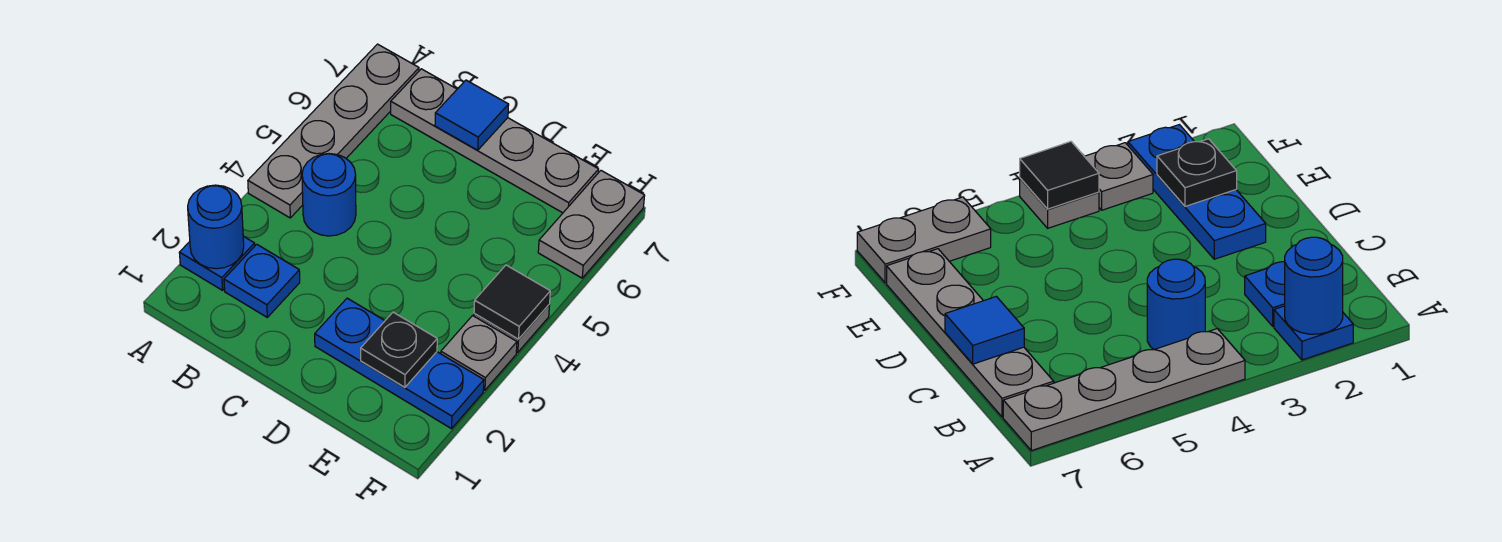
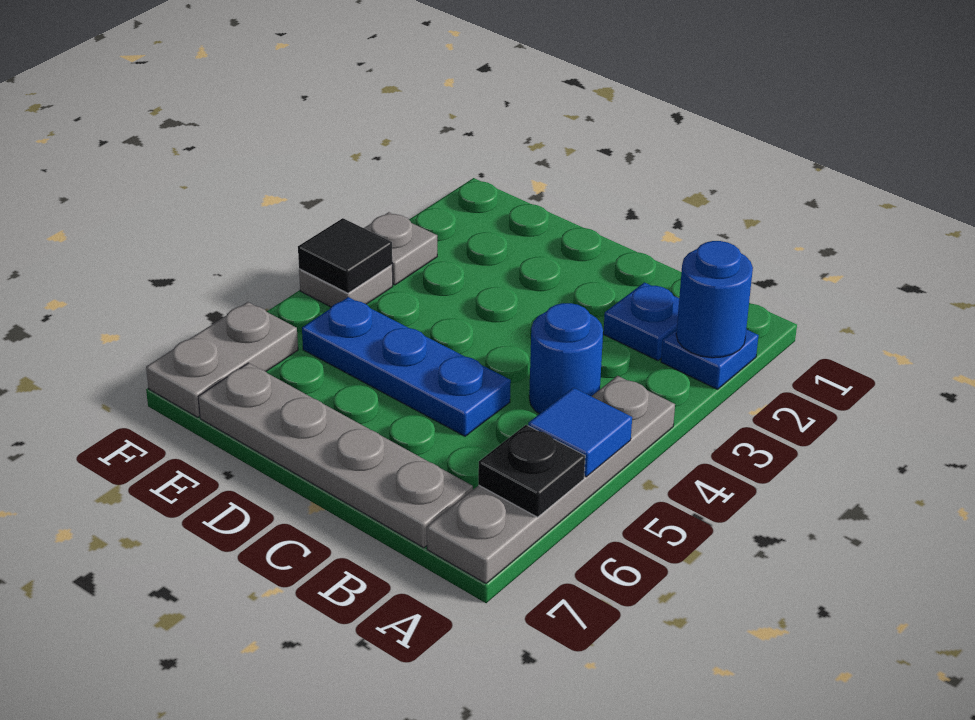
blue 1x1 tile [435,80,509,150] -> blue 1x1 tile moved to [528,388,632,477]
blue 1x3 plate [315,298,484,429] -> blue 1x3 plate moved to [302,297,511,436]
black 1x1 plate [361,312,437,387] -> black 1x1 plate moved to [478,425,585,517]

